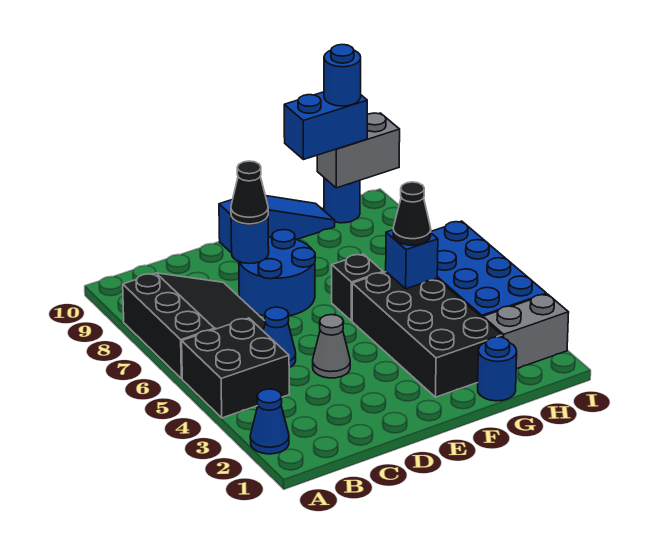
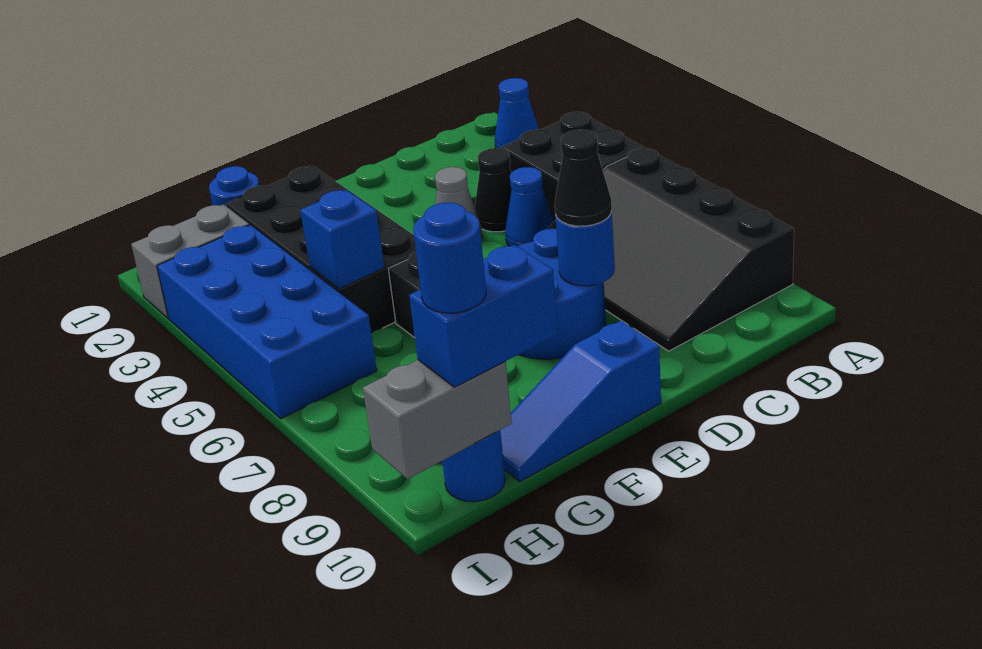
black 3x3 slope [123,273,265,379] -> black 3x4 slope [547,148,794,351]
black 1x1 cone [393,182,431,245] -> black 1x1 cone moved to [475,148,512,232]

